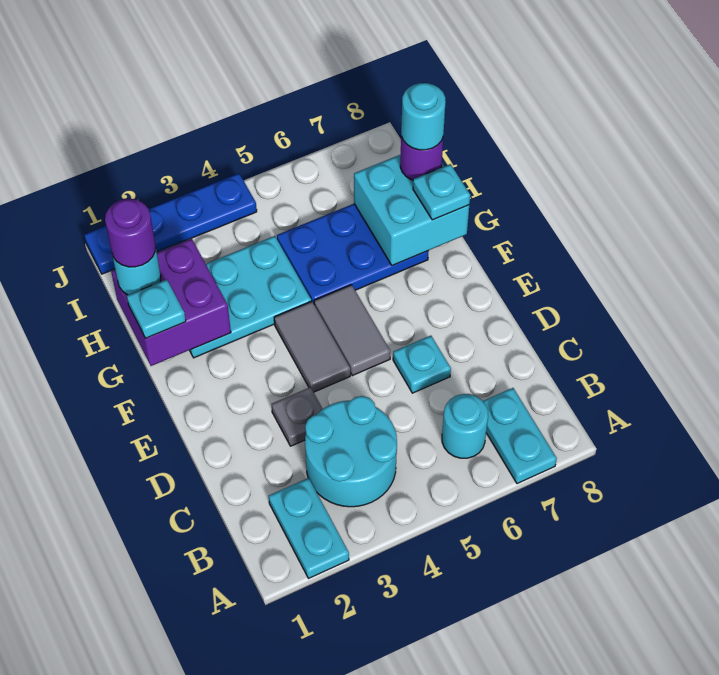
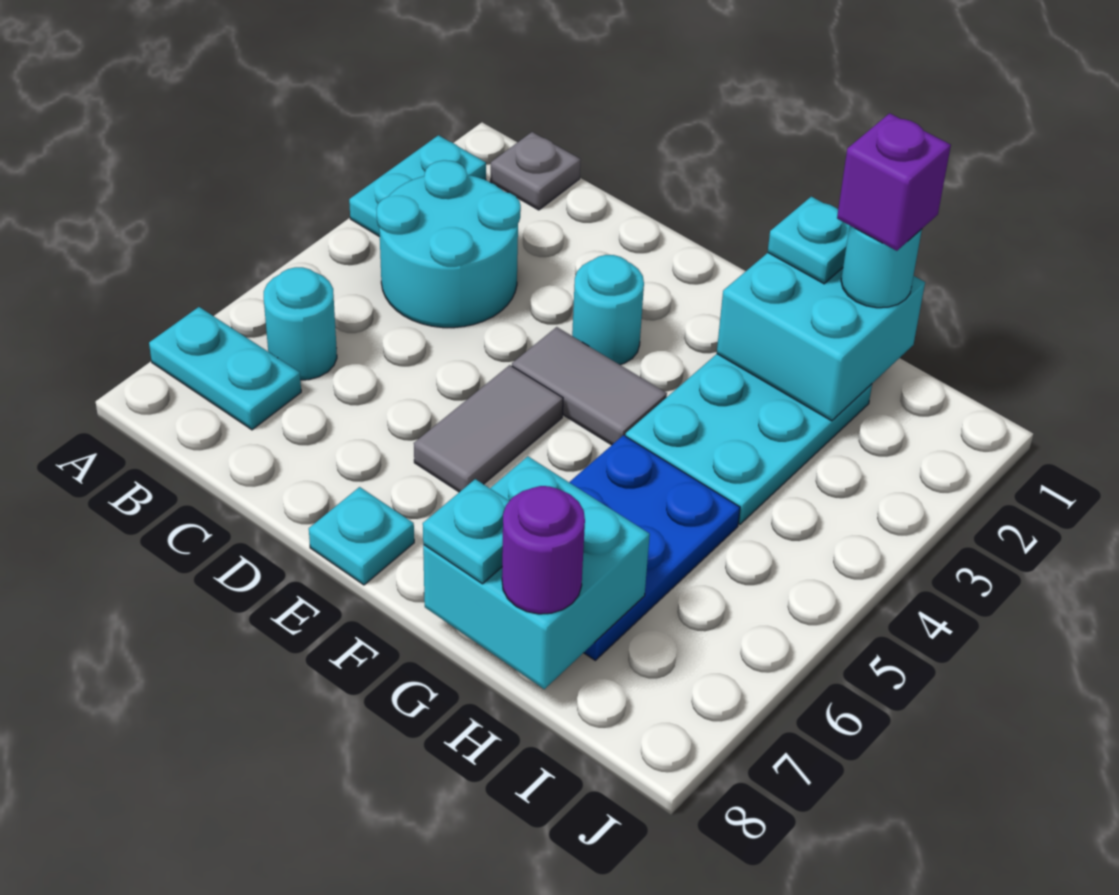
cyan 1x2 plate [269,478,349,578] -> cyan 1x2 plate turned to [349,135,486,237]
grey 1x1 plate [272,387,322,446] -> grey 1x1 plate moved to [490,132,581,210]
cyan 1x1 plate [393,336,451,393] -> cyan 1x1 plate moved to [309,487,414,585]
grey 1x2 tile [314,285,390,376] -> grey 1x2 tile turned to [414,365,563,492]
purple 2x2 brick [111,239,231,366] -> cyan 2x2 brick [717,253,925,421]
purple 1x1 round brick [105,199,156,267] -> purple 1x1 brick [837,113,951,251]
cyan 1x1 round brick [401,83,446,150] -> cyan 1x1 round brick moved to [572,255,644,365]
blue 1x4 plate [84,173,257,274] -> none

